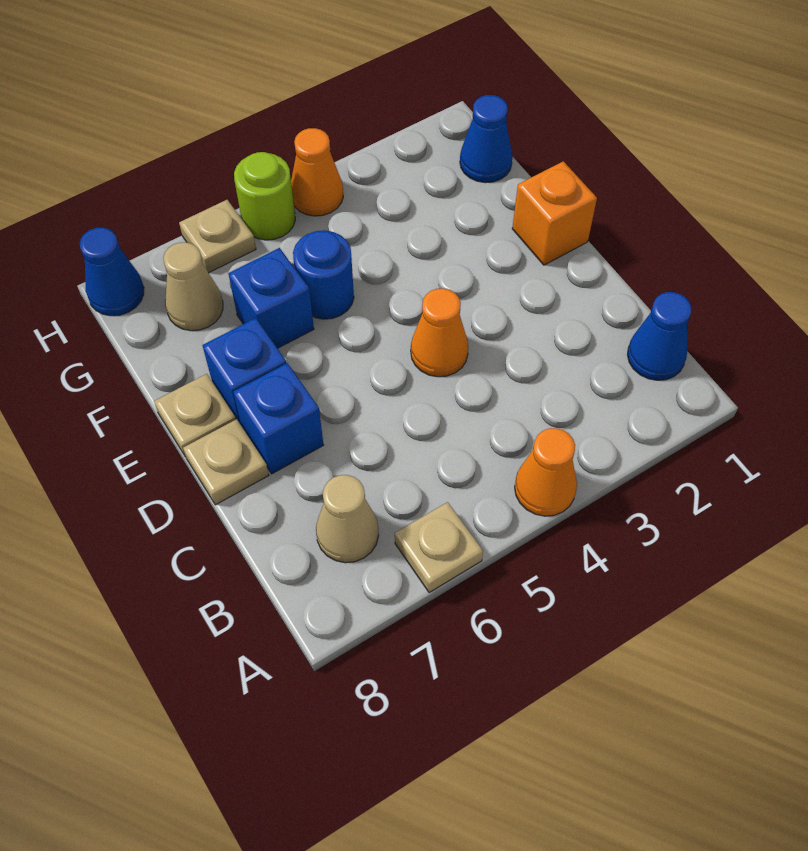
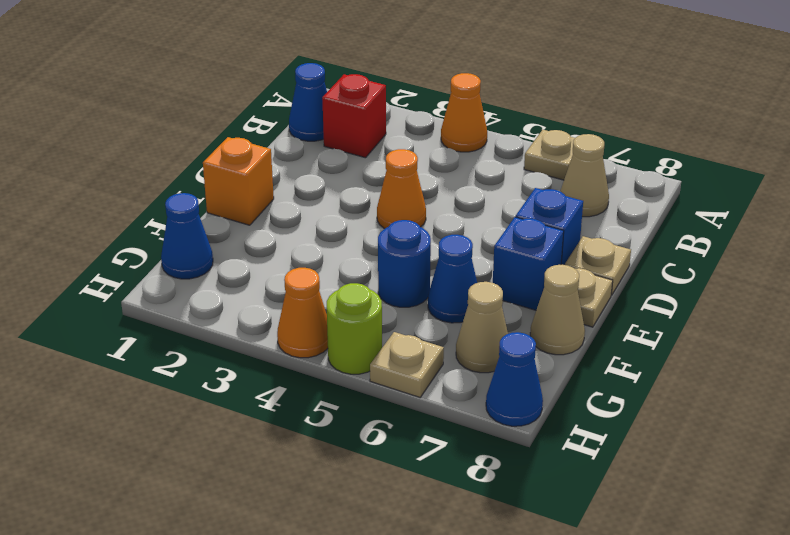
none -> red 1x1 brick [322,74,386,158]
blue 1x1 brick [228,248,314,348] -> blue 1x1 cone [428,235,477,323]
none -> tan 1x1 cone [530,265,585,355]

